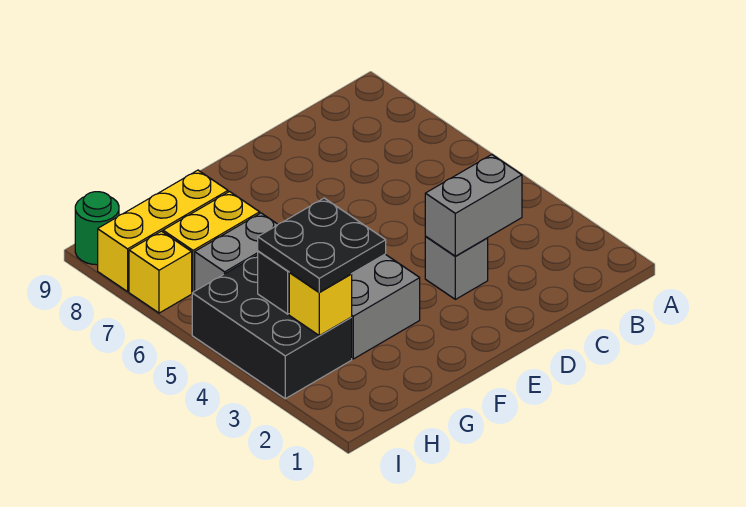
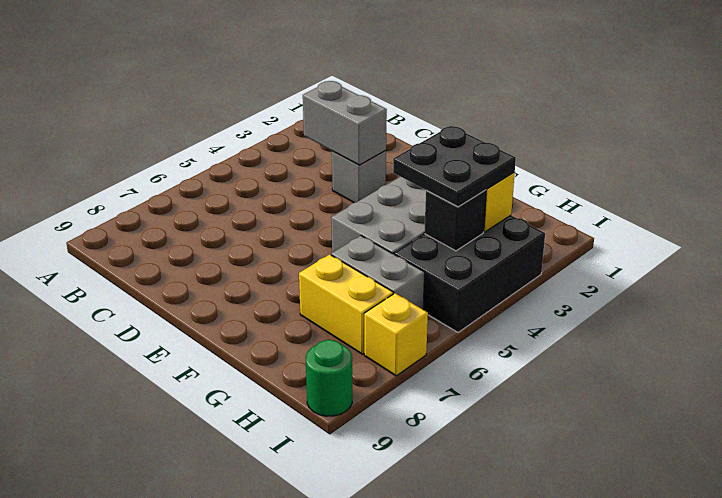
yellow 1x3 brick [98,170,228,292] -> none

